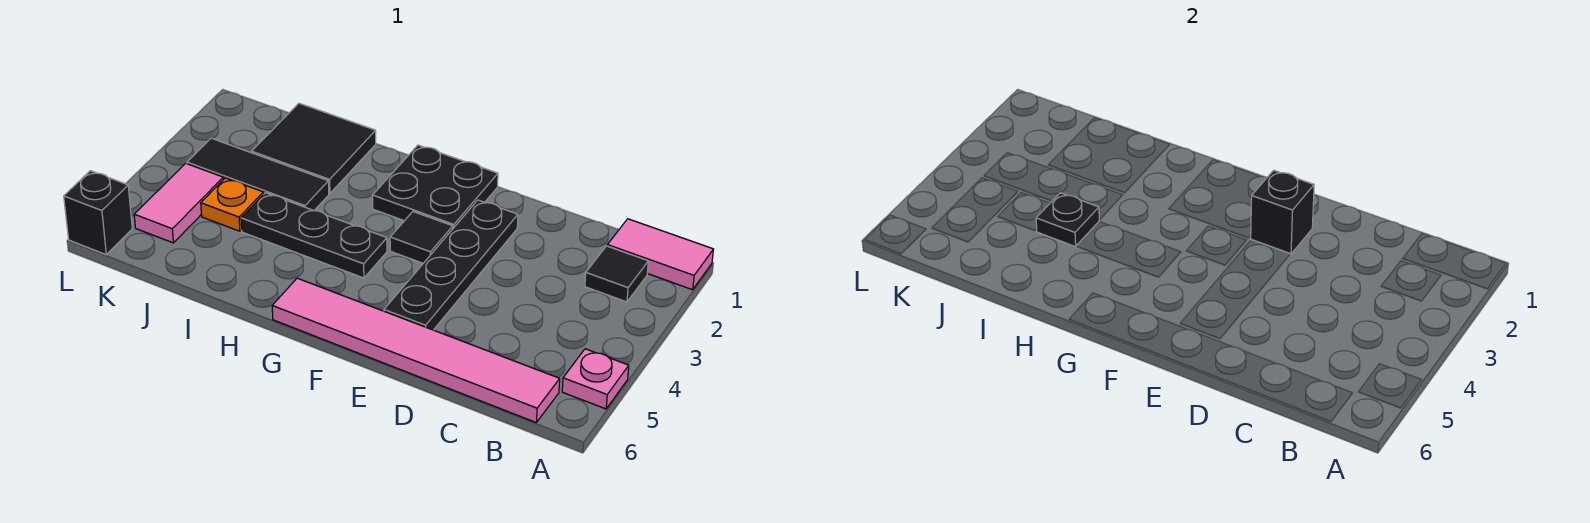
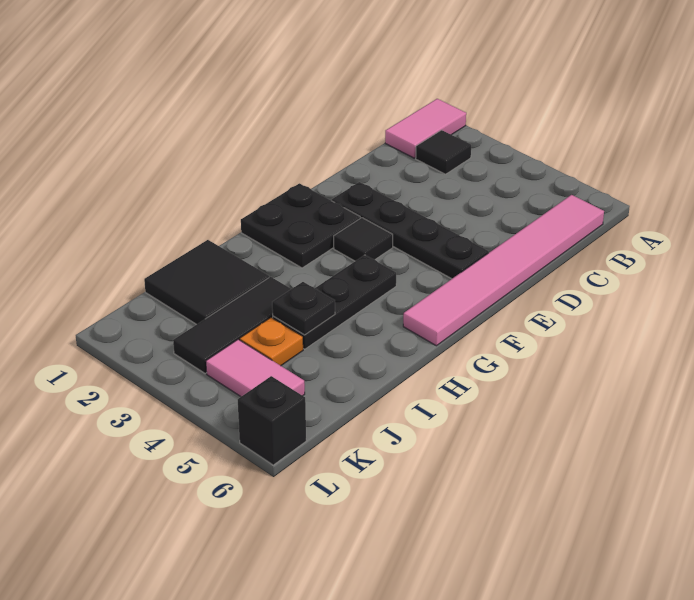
pink 1x1 plate [562,349,629,409] -> none
black 1x1 brick [1250,170,1314,254] -> none

